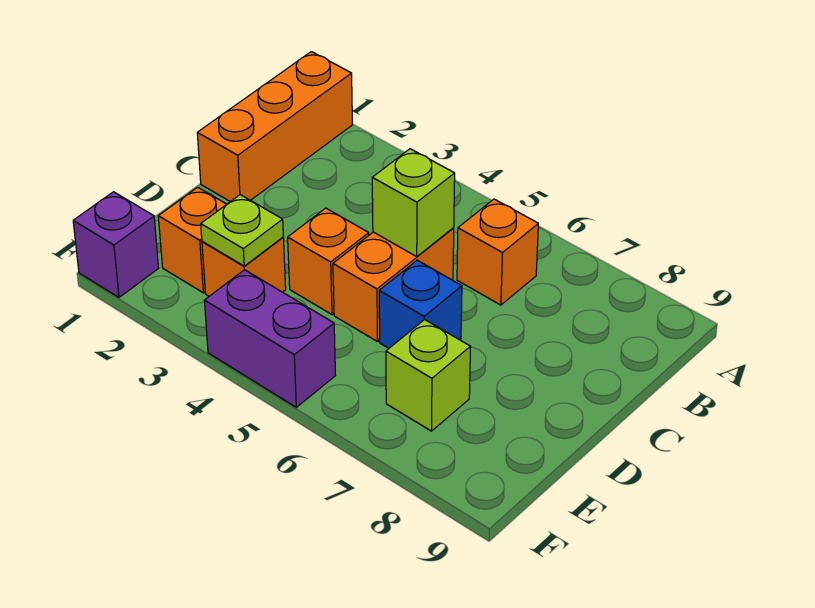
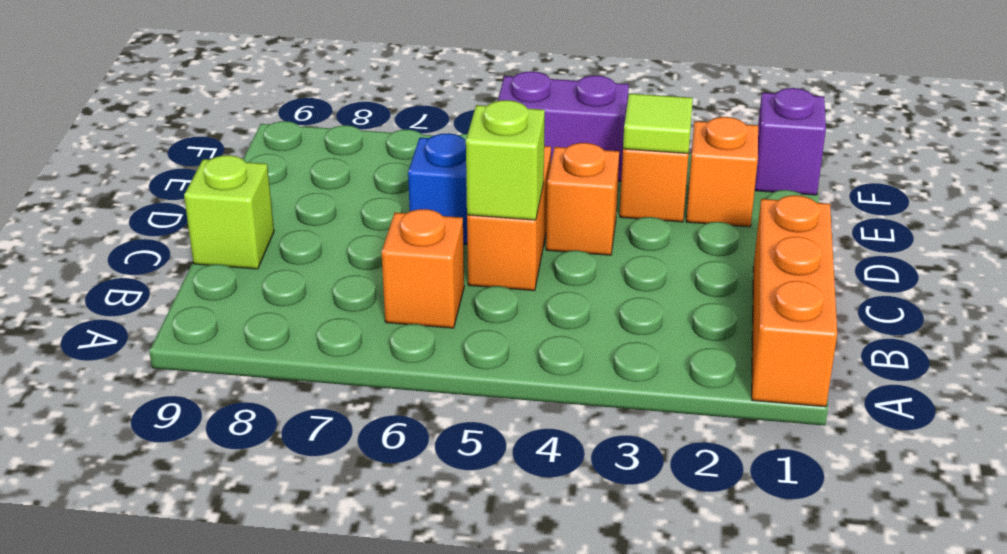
lime 1x1 plate [201,195,283,266] -> lime 1x1 tile [623,94,693,154]
lime 1x1 brick [386,319,471,431] -> lime 1x1 brick moved to [184,155,274,269]

